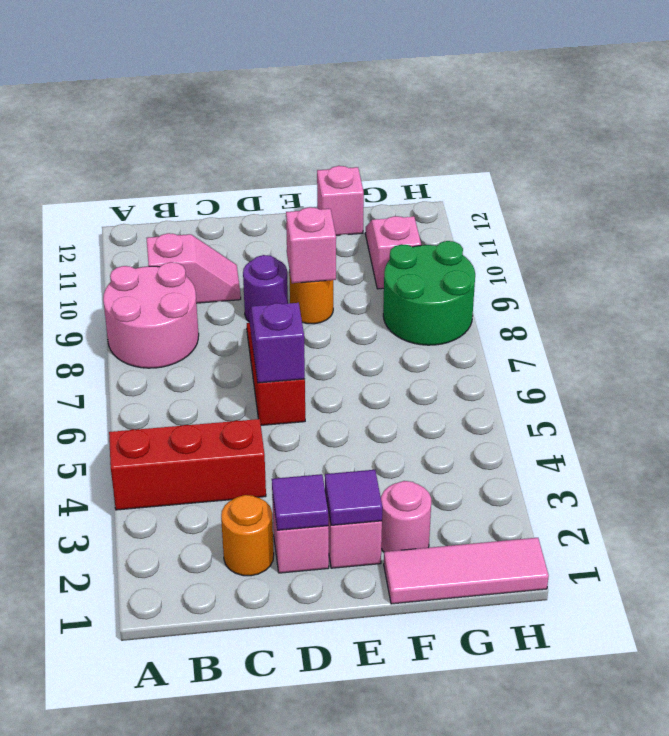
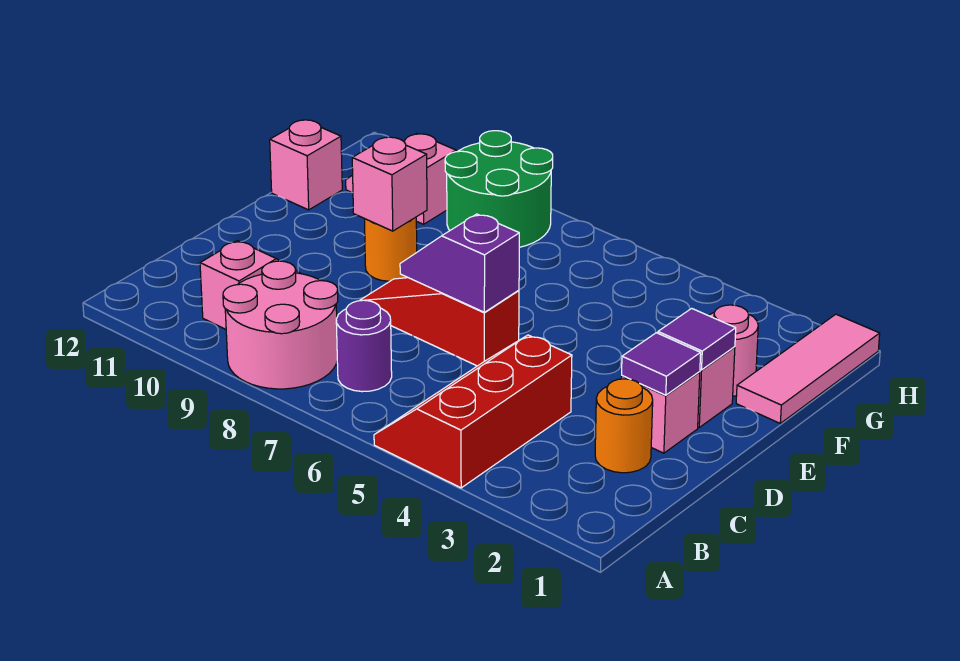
purple 1x1 round brick [243,255,288,321] -> purple 1x1 round brick moved to [336,300,392,392]

